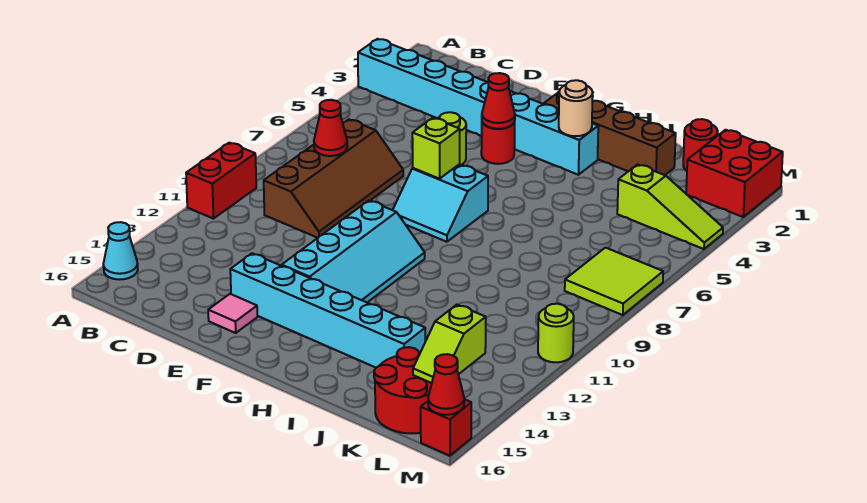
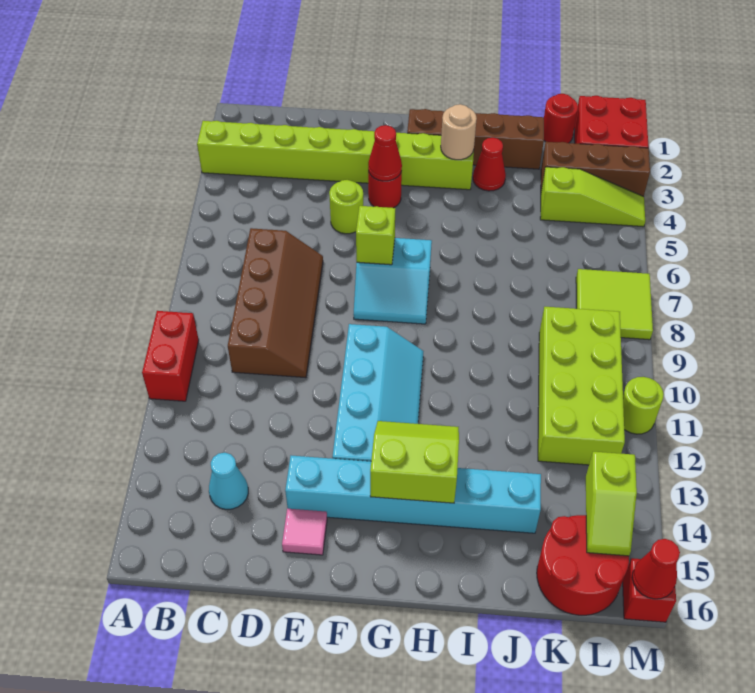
cyan 1x8 brick [358,39,598,175] -> lime 1x8 brick [197,121,474,190]
cyan 1x1 cone [103,222,138,280] -> cyan 1x1 cone moved to [209,453,248,509]
red 1x1 cone [314,100,347,156] -> red 1x1 cone moved to [473,138,506,191]
none -> lime 2x2 slope [370,421,459,503]
none -> brown 1x3 brick [541,142,650,196]
none -> lime 2x4 brick [538,307,625,465]

